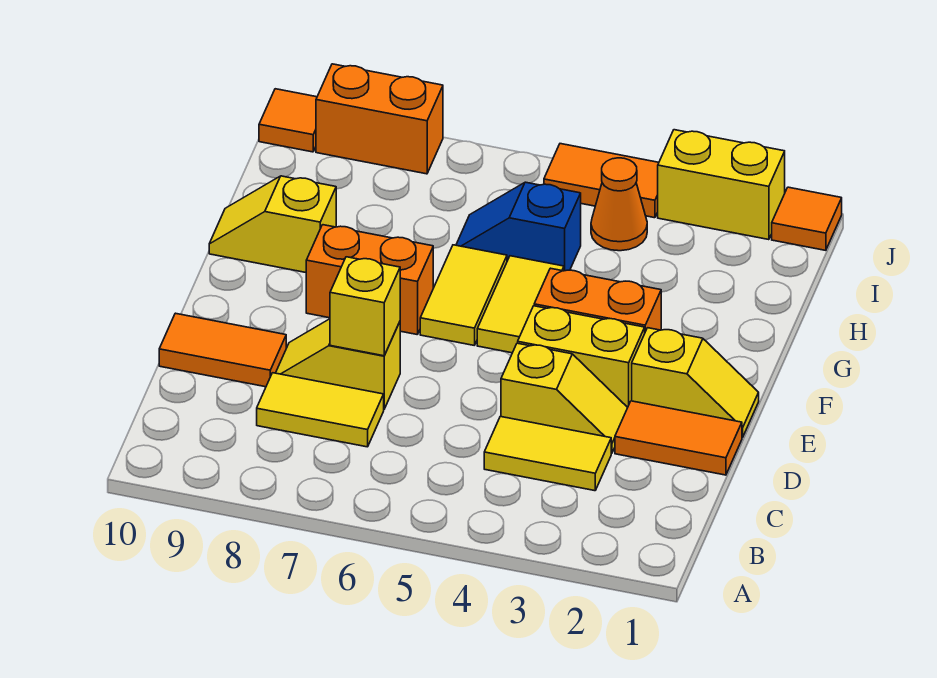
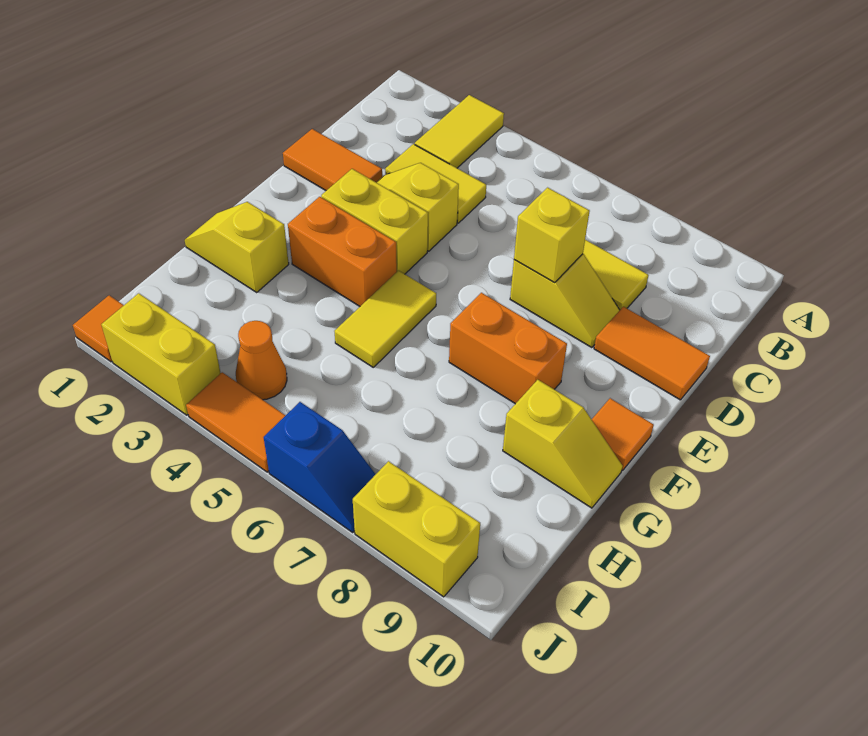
yellow 1x2 slope [632,328,759,438] -> yellow 1x2 slope moved to [185,202,289,292]
yellow 1x2 tile [420,245,507,345] -> yellow 1x2 tile moved to [415,95,504,168]
blue 1x2 slope [456,182,581,271] -> blue 1x2 slope moved to [264,402,376,532]
orange 1x2 brick [316,64,443,174] -> yellow 1x2 brick [353,461,480,597]
orange 1x1 tile [259,89,317,152] -> orange 1x1 tile moved to [592,398,654,471]

